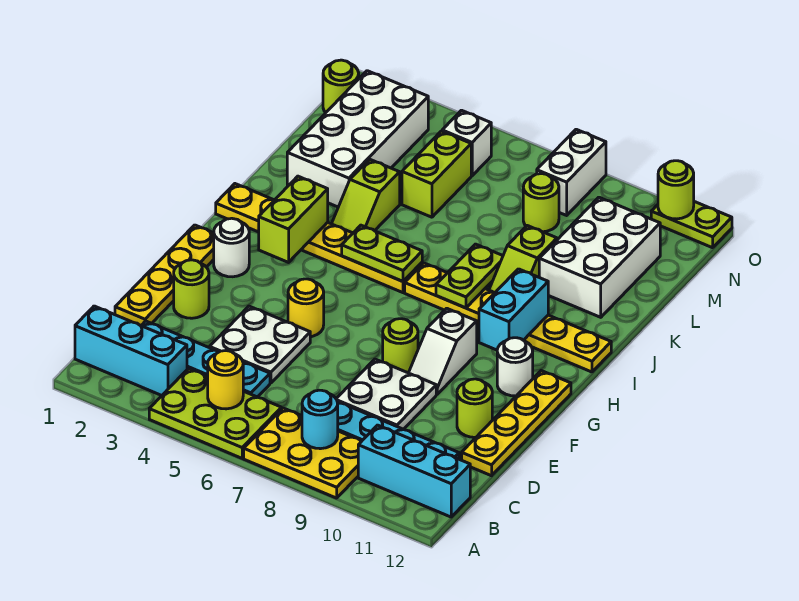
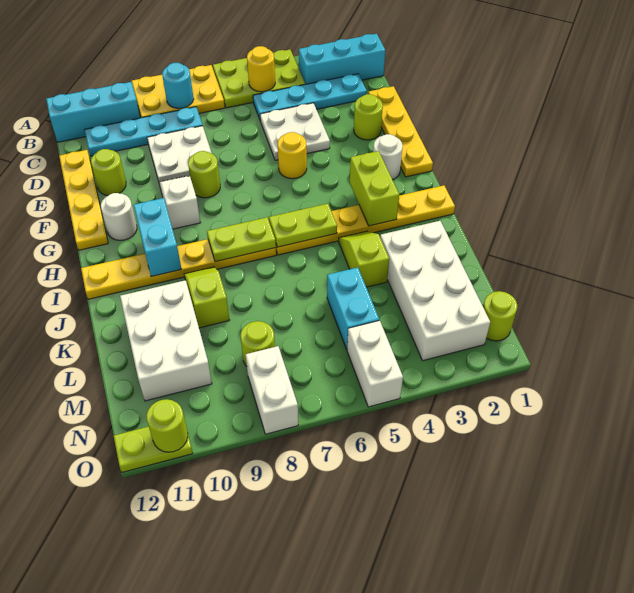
lime 1x2 plate [436,244,503,308] -> lime 1x2 plate turned to [207,217,276,262]
lime 1x2 brick [402,131,471,217] -> cyan 1x2 brick [327,267,379,349]
white 1x1 brick [442,110,491,176] -> white 1x2 brick [347,321,403,407]

